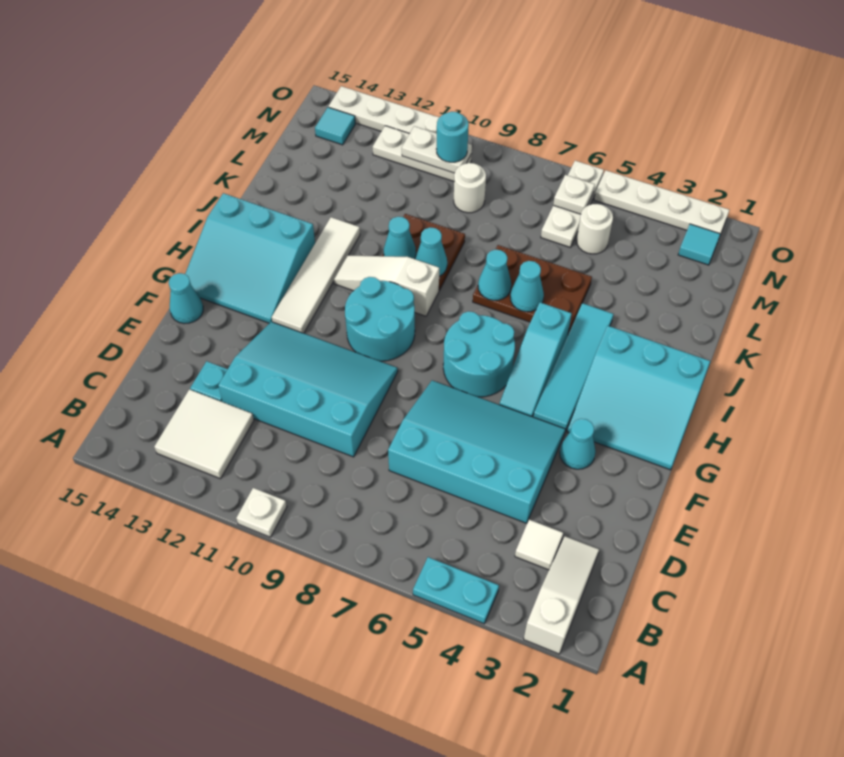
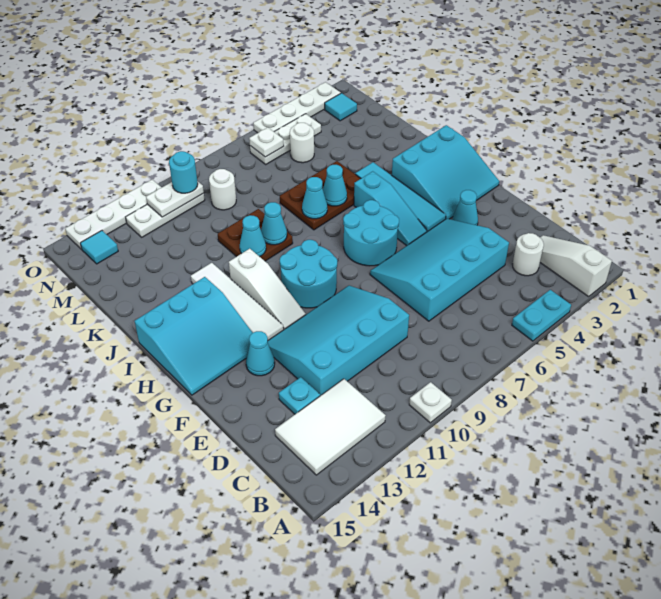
white 2x2 tile [154,389,254,479] -> white 2x3 tile [275,379,386,475]
white 1x1 tile [515,520,563,570] -> white 1x1 round brick [512,233,544,276]
cyan 1x1 cone [168,273,203,324] -> cyan 1x1 cone moved to [246,331,275,376]
white 1x3 slope [334,255,439,316] -> white 1x3 slope turned to [229,249,306,329]
white 1x3 plate [541,161,604,247] -> white 1x3 plate turned to [250,114,321,164]

